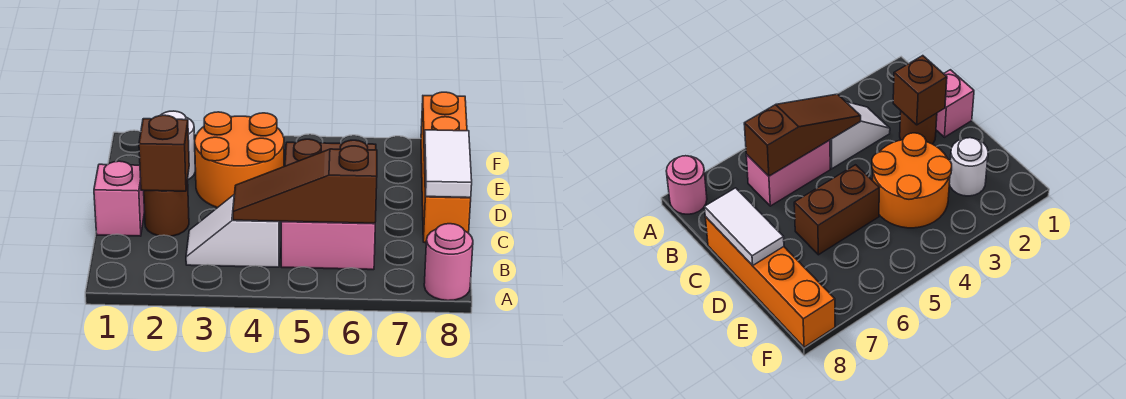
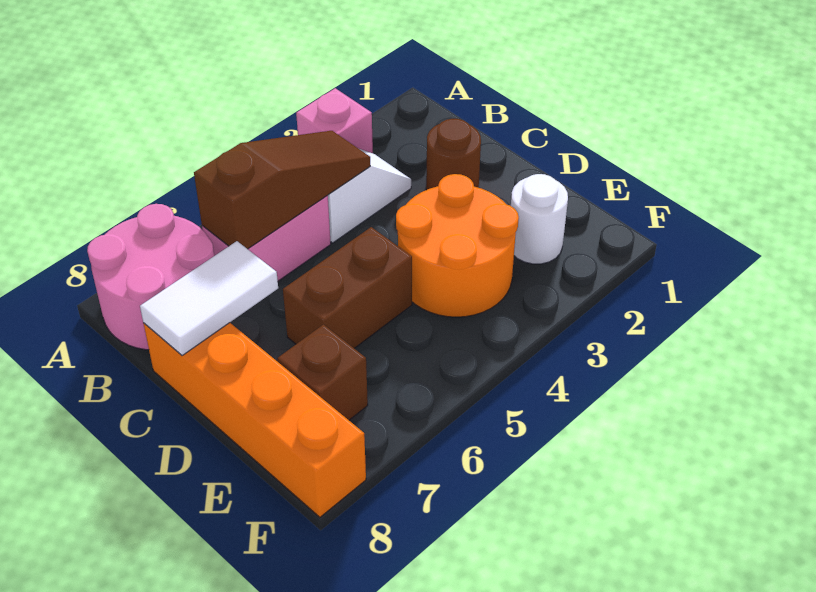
pink 1x1 round brick [424,224,473,301] -> pink 2x2 round brick [87,204,214,350]
pink 1x1 brick [94,161,145,236] -> pink 1x1 brick moved to [296,88,373,153]
brown 1x1 brick [139,115,189,191] -> brown 1x1 brick moved to [277,324,368,420]
white 1x2 tile [424,130,472,198] -> white 1x2 tile turned to [140,241,278,356]

